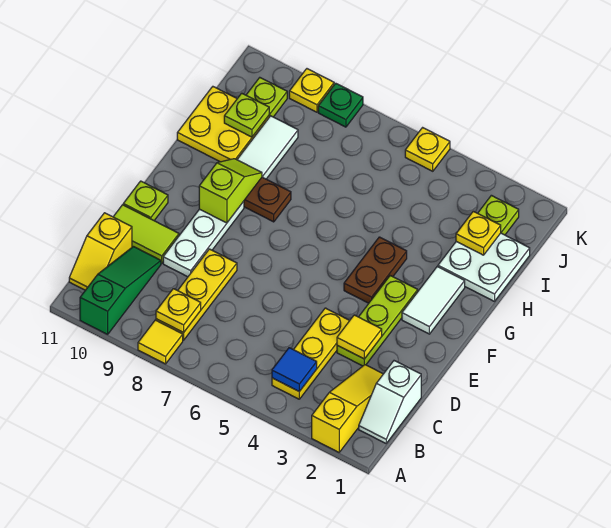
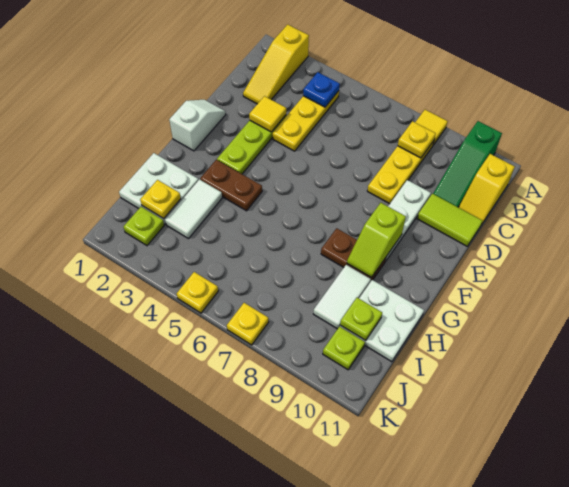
white 1x2 slope [359,361,421,443] -> white 1x2 slope moved to [169,100,226,151]
blue 1x1 tile [272,348,317,392] -> blue 1x1 plate [303,72,340,107]
yellow 1x2 slope [69,213,132,290] -> yellow 1x2 slope turned to [459,154,515,225]
lime 1x1 plate [123,181,168,220] -> none
white 1x2 tile [402,267,465,334] -> white 1x2 tile moved to [165,180,222,239]
brown 1x2 plate [344,237,407,303] -> brown 1x2 plate turned to [200,160,262,211]
yellow 2x2 plate [177,87,269,162] -> white 2x2 plate [340,280,424,362]
green 1x1 plate [318,83,363,127] -> none
yellow 1x1 plate [289,69,334,112] -> yellow 1x1 plate moved to [227,303,269,345]

